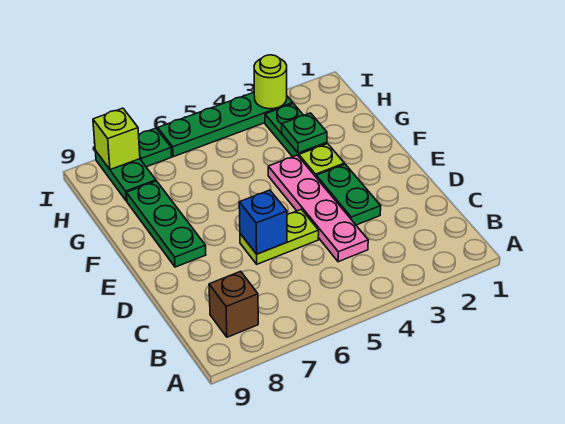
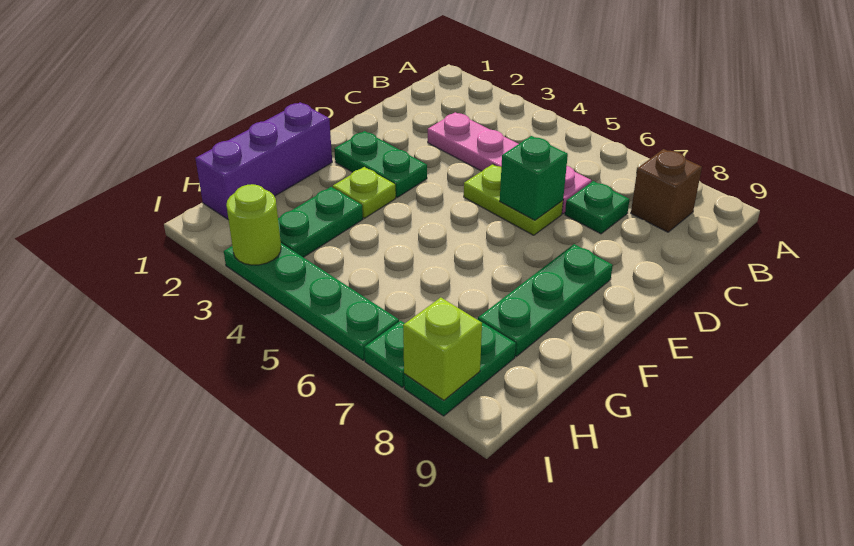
pink 1x4 plate [268,155,368,262] -> pink 1x4 plate turned to [428,112,591,214]
green 1x2 plate [316,164,381,225] -> green 1x2 plate turned to [334,131,427,197]
blue 1x1 brick [239,190,287,254] -> green 1x1 brick [500,136,568,220]
none -> purple 1x3 brick [195,102,332,219]
green 1x1 plate [282,113,327,153] -> green 1x1 plate moved to [565,181,630,234]

